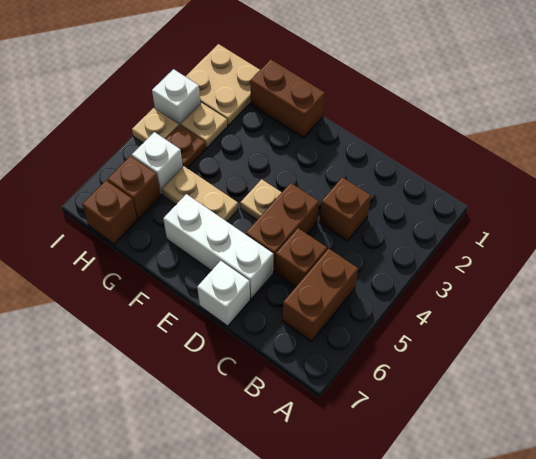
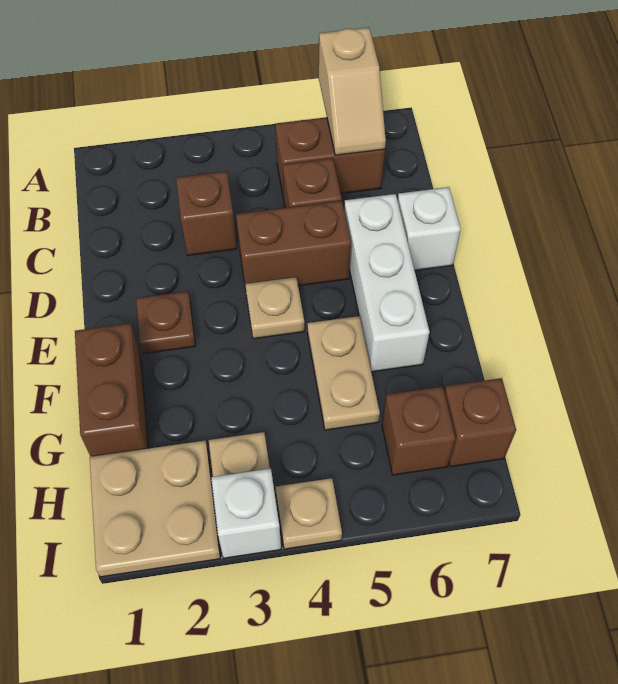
none -> tan 1x2 slope [319,28,386,155]
brown 1x1 plate [166,125,206,168] -> brown 1x1 plate moved to [136,291,195,354]
white 1x1 brick [132,132,183,195] -> none

